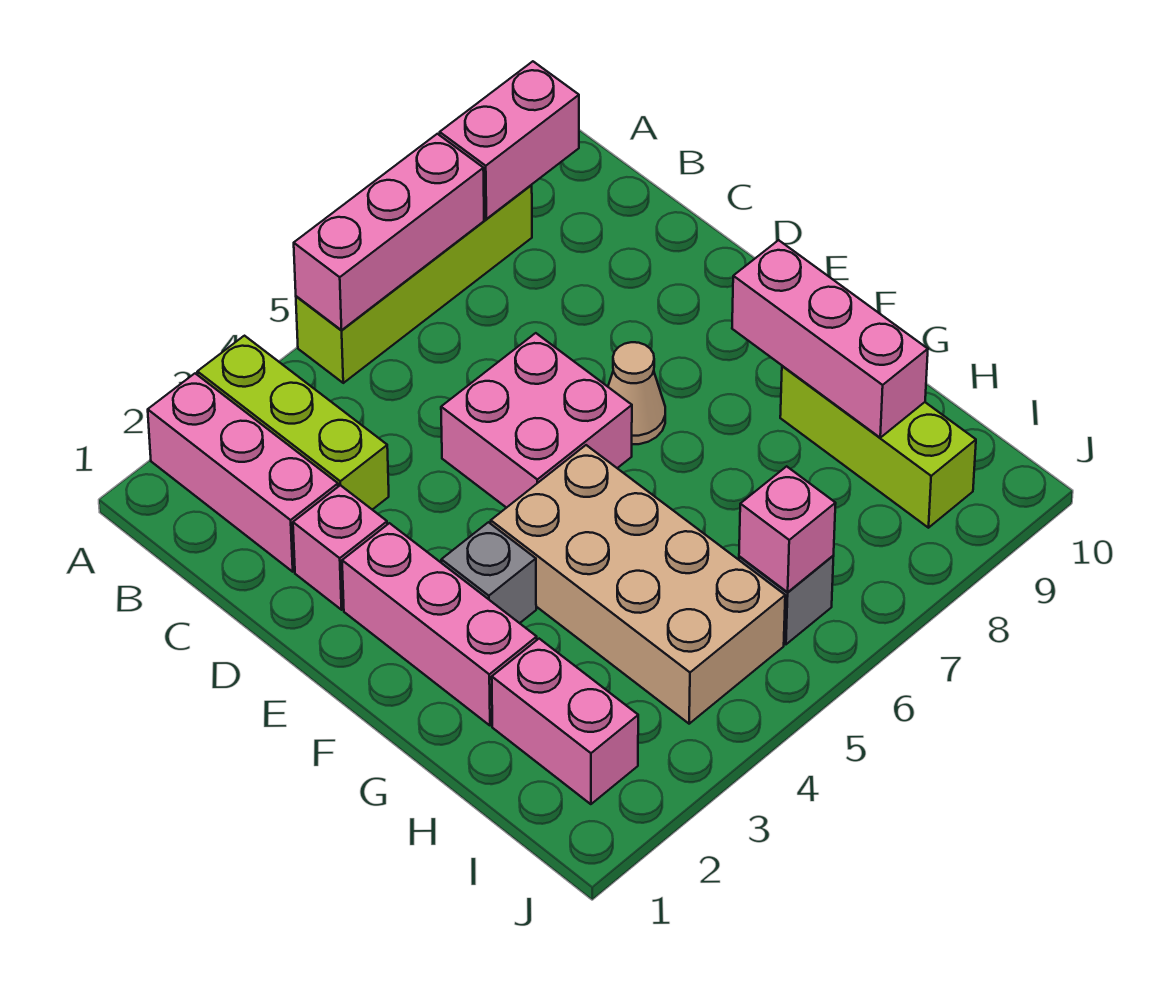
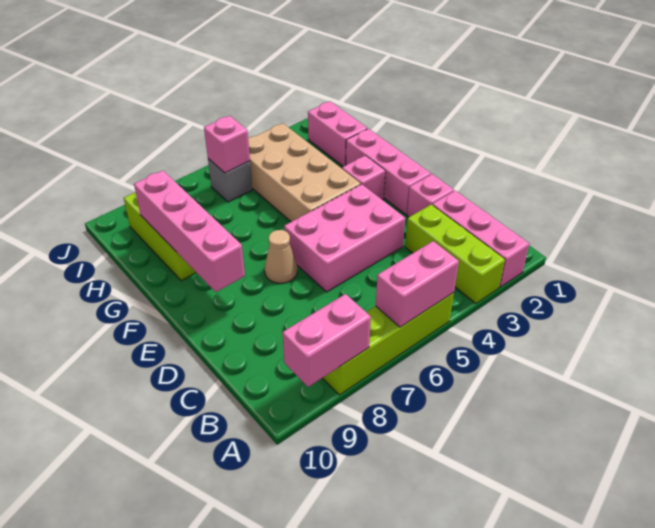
pink 1x3 brick [294,134,484,330] -> pink 1x2 brick [376,241,459,327]
pink 2x2 brick [441,333,632,508] -> pink 2x3 brick [284,184,405,292]
grey 1x1 brick [441,522,536,623] -> pink 1x1 brick [342,155,385,200]
pink 1x3 brick [732,240,928,438] -> pink 1x4 brick [134,170,245,292]

